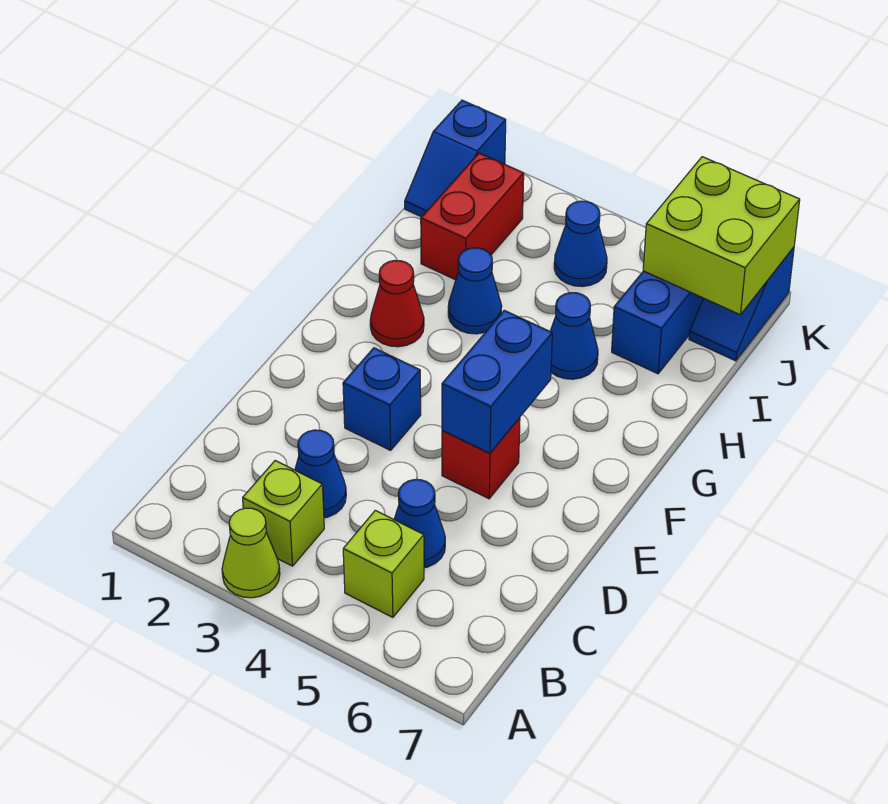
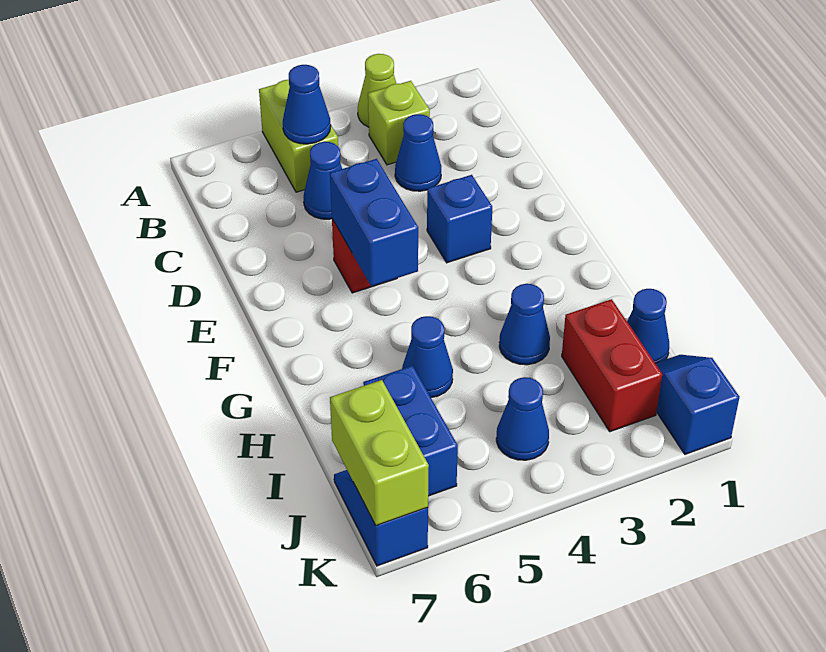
lime 1x1 brick [343,510,424,617] -> lime 1x2 brick [259,80,338,192]
none -> blue 1x1 cone [283,65,331,144]
red 1x1 cone [370,260,424,347] -> none
none -> blue 1x1 cone [627,289,669,363]
lime 2x2 brick [643,157,800,315] -> lime 1x2 brick [330,380,429,526]

